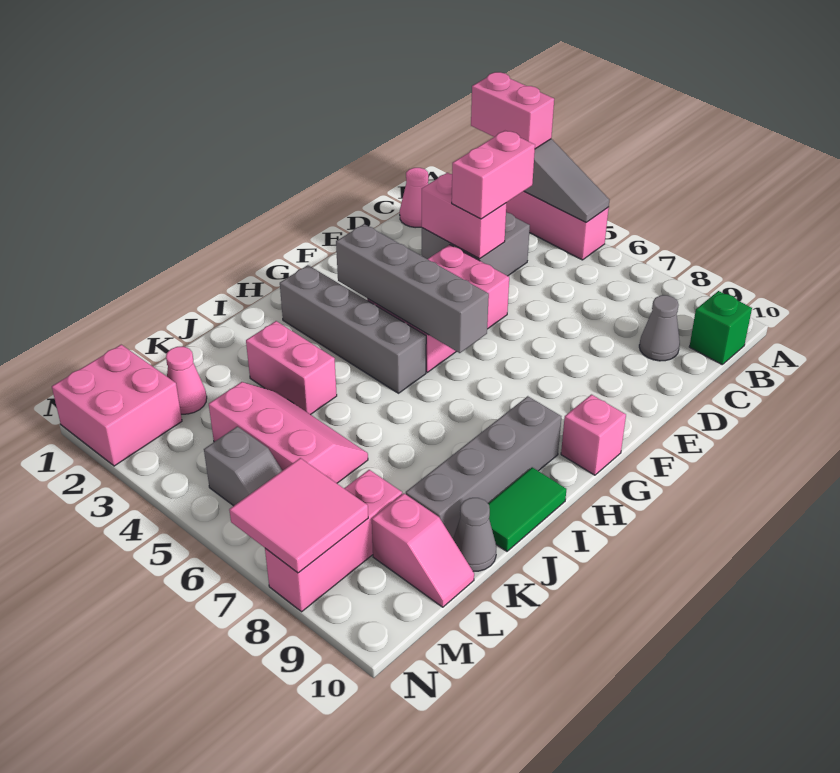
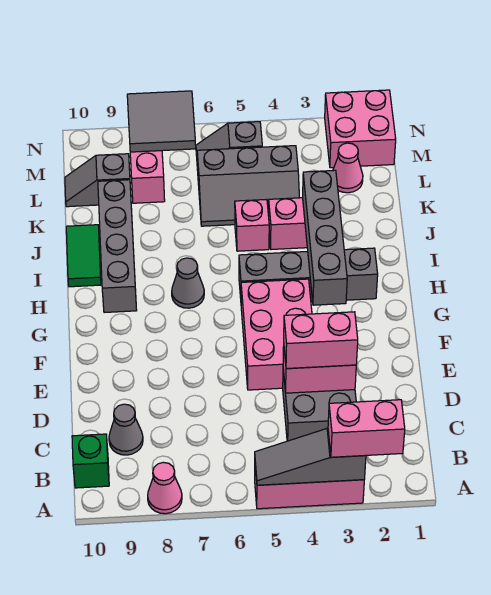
pink 1x1 cone [400,168,428,228] -> pink 1x1 cone moved to [148,462,182,514]
pink 1x2 brick [452,131,535,219] -> pink 1x2 brick turned to [284,312,358,369]
grey 1x4 brick [336,224,489,353] -> grey 1x4 brick turned to [303,170,347,305]
pink 1x1 brick [561,395,626,475] -> pink 1x1 brick moved to [235,199,269,251]
pink 2x3 slope [209,382,368,483] -> grey 2x3 slope [197,146,299,226]
grey 1x1 cone [453,498,496,571] -> grey 1x1 cone moved to [172,258,204,308]
pink 1x2 slope [372,494,474,607] -> grey 1x2 slope [65,154,130,207]
pink 2x2 tile [229,458,368,573] -> grey 2x2 tile [127,91,196,152]

